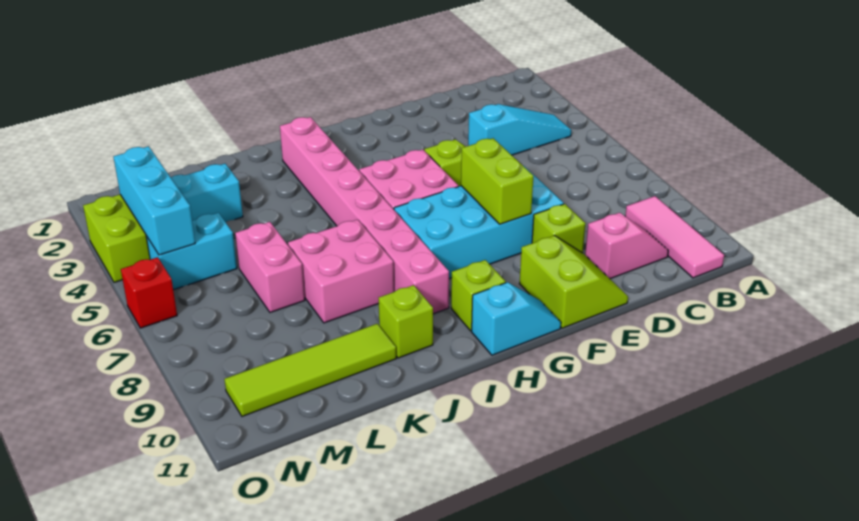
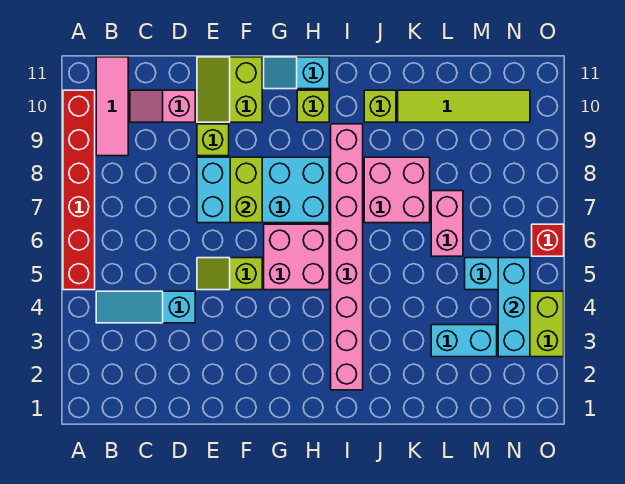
none -> red 1x6 brick [63,90,95,290]

